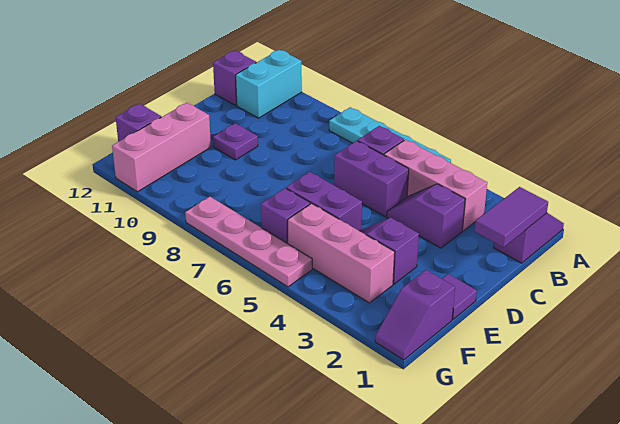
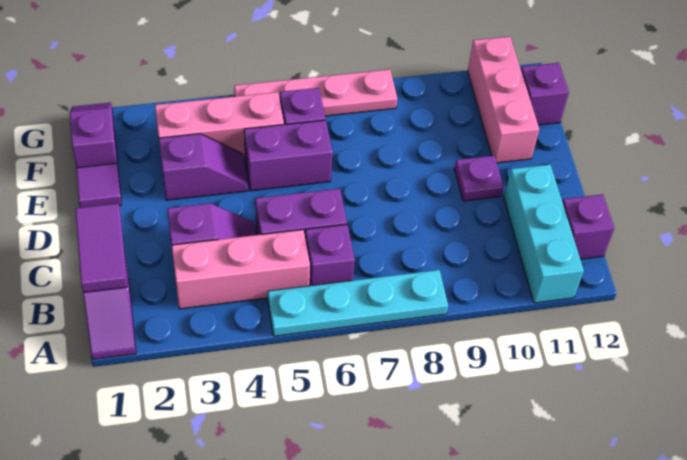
cyan 1x2 brick [236,50,302,118] -> cyan 1x3 brick [504,165,584,303]

